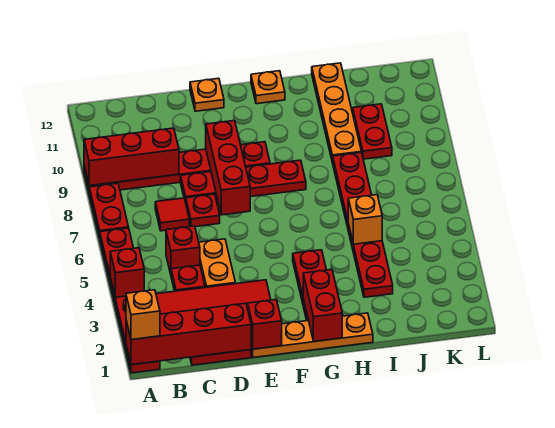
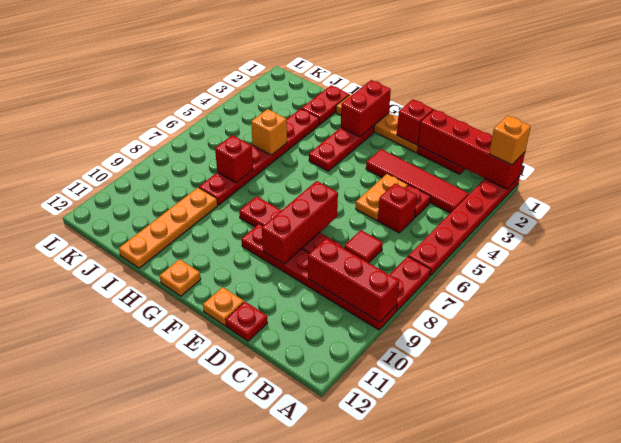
red 1x1 brick [110,248,144,297] -> red 1x1 brick moved to [215,135,253,183]
red 1x1 plate [186,194,220,227] -> red 1x1 plate moved to [225,302,268,341]
red 1x2 plate [353,104,392,159] -> red 1x2 plate moved to [302,85,349,124]

